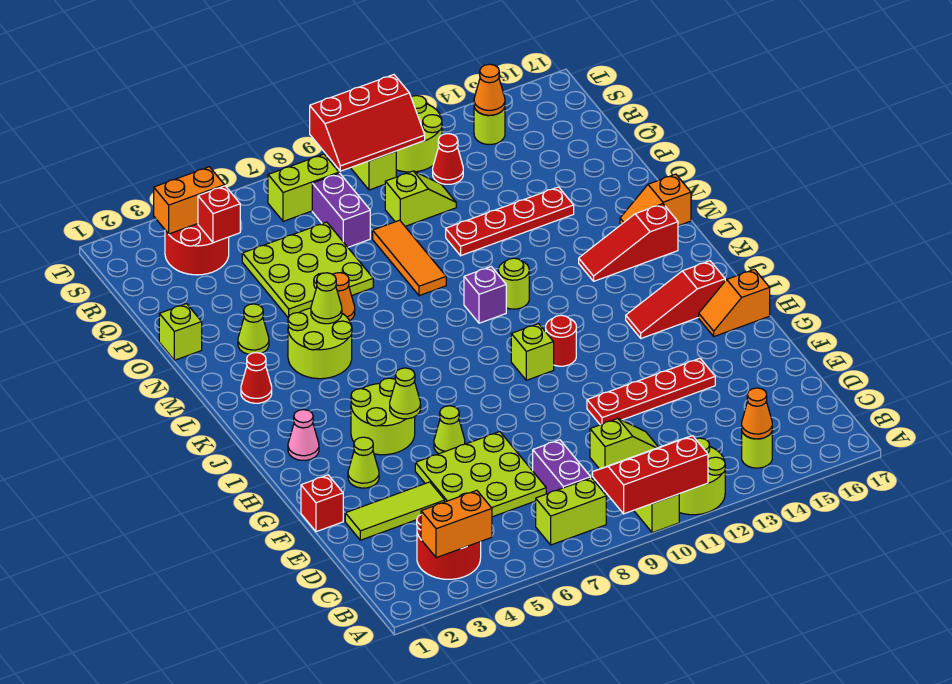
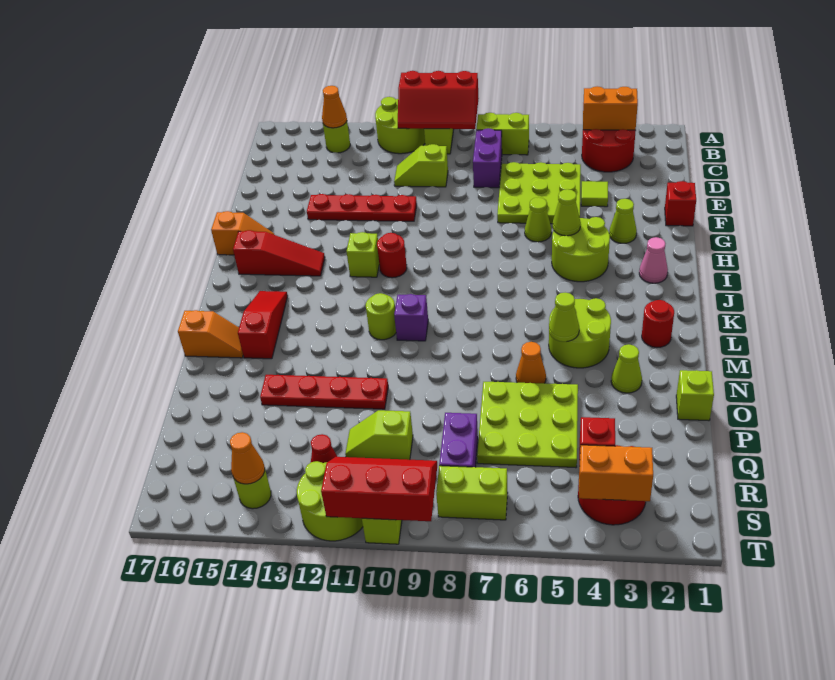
lime 1x3 tile [345,482,445,540] -> lime 1x1 tile [581,181,608,207]
lime 1x1 brick [511,324,554,380] -> lime 1x1 brick moved to [347,232,379,277]
red 1x1 cone [241,353,272,403] -> red 1x1 round brick [642,300,674,347]
red 1x3 slope [579,204,678,281] -> red 1x3 slope turned to [238,291,288,359]
orange 1x3 tile [373,220,446,296] -> none

